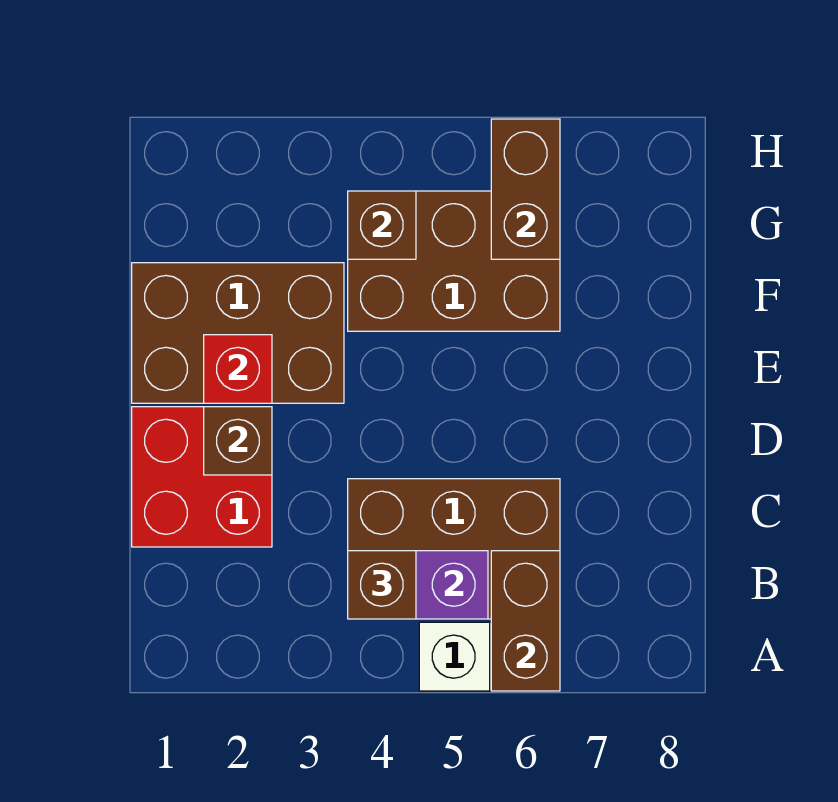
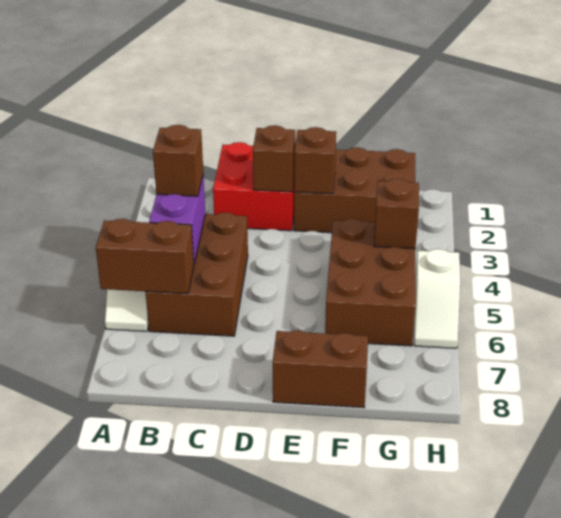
brown 2x3 brick [132,263,344,403] -> brown 2x3 brick turned to [294,147,415,233]
red 1x1 brick [204,335,272,403] -> brown 1x1 brick [294,127,336,194]
brown 1x2 brick [491,119,560,259] -> brown 1x2 brick moved to [273,330,368,408]
none -> white 1x2 slope [414,249,460,348]

